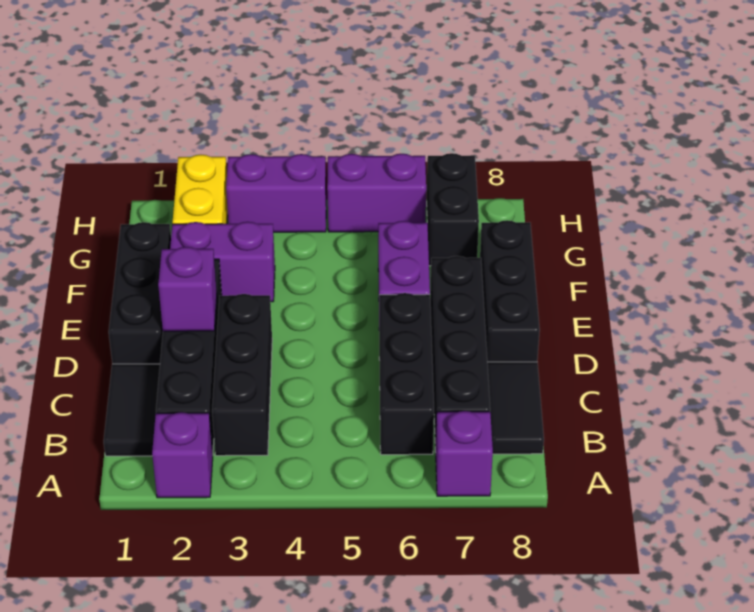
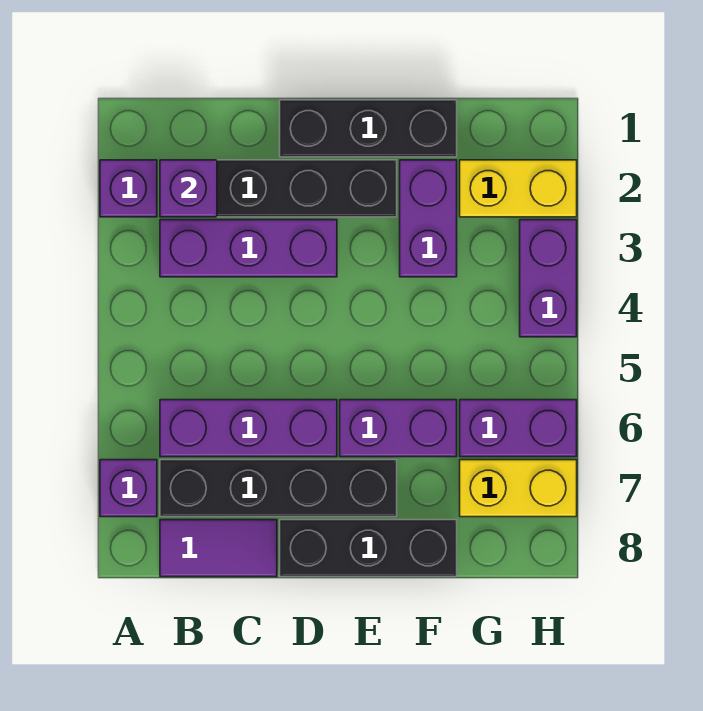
black 1x2 tile [104,364,160,456] -> none
black 1x3 brick [212,294,272,456] -> purple 1x3 brick [160,220,337,277]
black 1x3 brick [379,293,434,455] -> purple 1x3 brick [160,400,337,457]
black 1x2 tile [487,362,544,454] -> purple 1x2 tile [160,520,277,577]
purple 1x1 brick [158,247,217,331] -> purple 1x1 brick moved to [160,160,217,217]
black 1x2 brick [427,153,479,266] -> yellow 1x2 brick [460,460,577,517]
purple 1x2 brick [327,154,426,232] -> purple 1x2 brick turned to [460,400,577,457]

